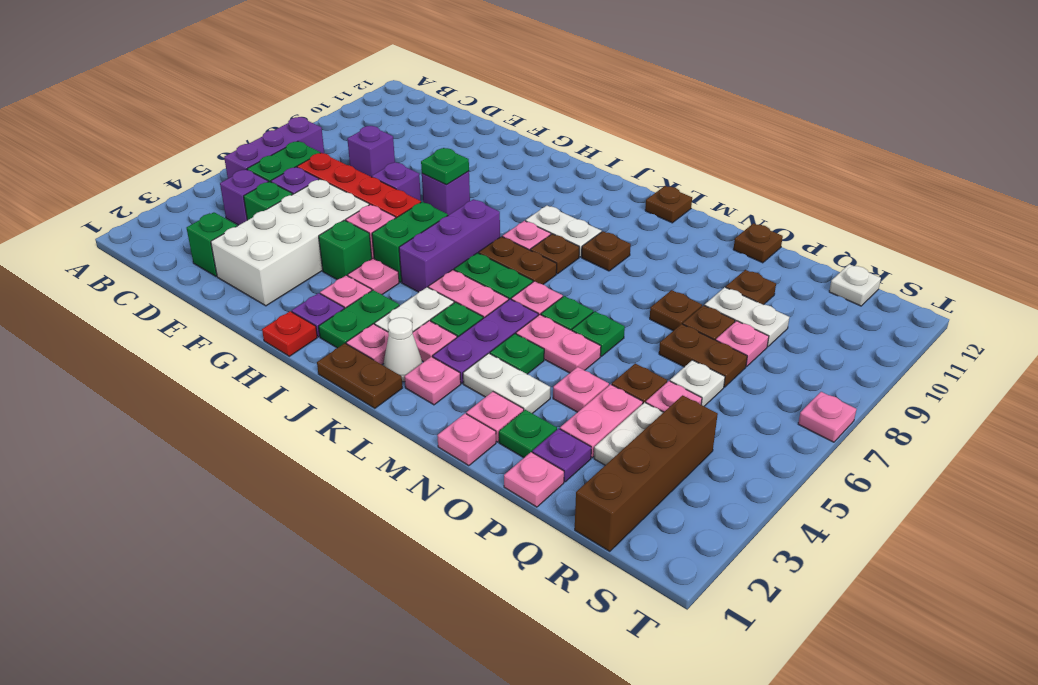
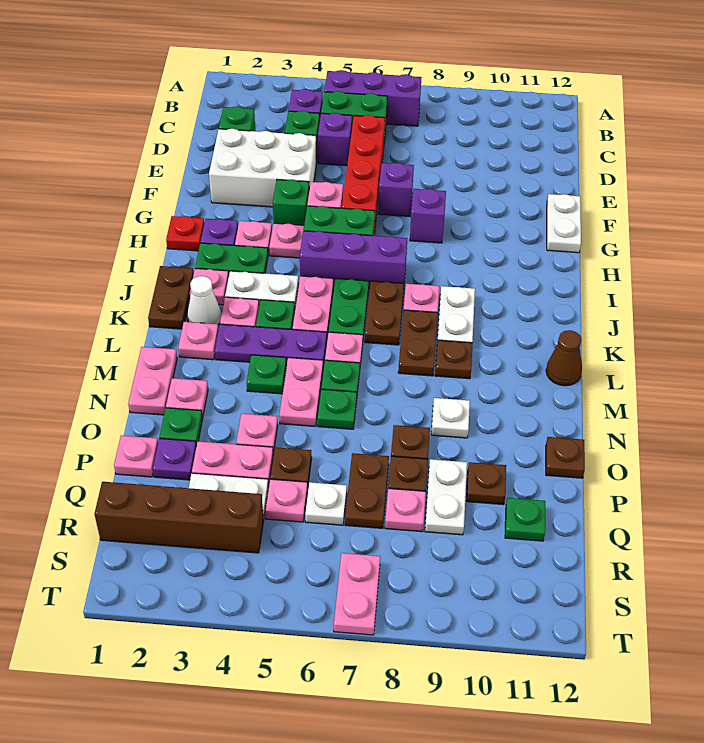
purple 1x1 brick [347,126,395,177] -> none
white 2x4 brick [211,179,369,306] -> white 2x3 brick [209,129,316,207]
green 1x1 plate [421,148,469,185] -> green 1x1 plate moved to [505,498,545,541]
brown 1x1 plate [530,234,579,274] -> brown 1x2 plate [398,310,438,376]
brown 1x1 plate [645,186,692,223] -> brown 1x1 cone [546,330,582,386]
white 1x2 plate [463,353,550,413] -> white 1x2 plate moved to [547,194,581,253]
pink 1x1 plate [437,414,496,466] -> pink 1x2 plate [128,347,177,415]
white 1x1 plate [829,264,881,306] -> white 1x1 plate moved to [431,398,470,438]
pink 1x1 plate [798,392,857,442] -> pink 1x2 plate [334,553,380,635]

